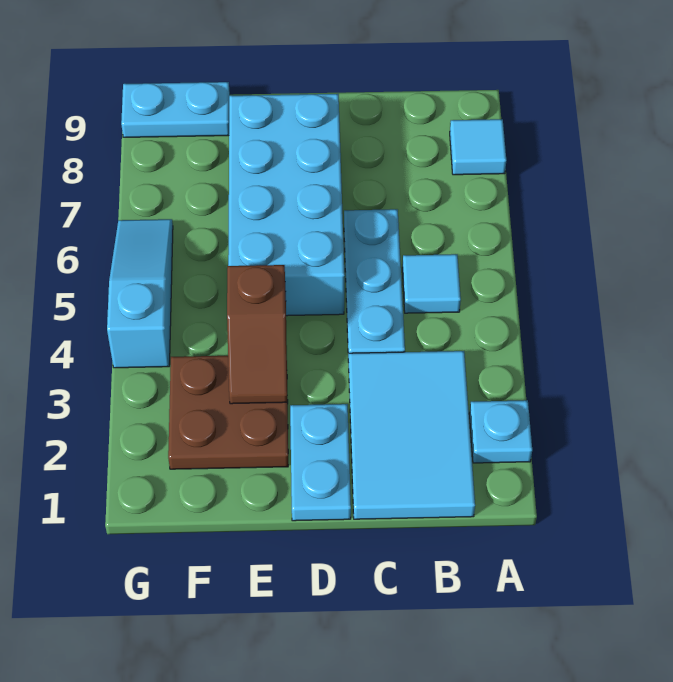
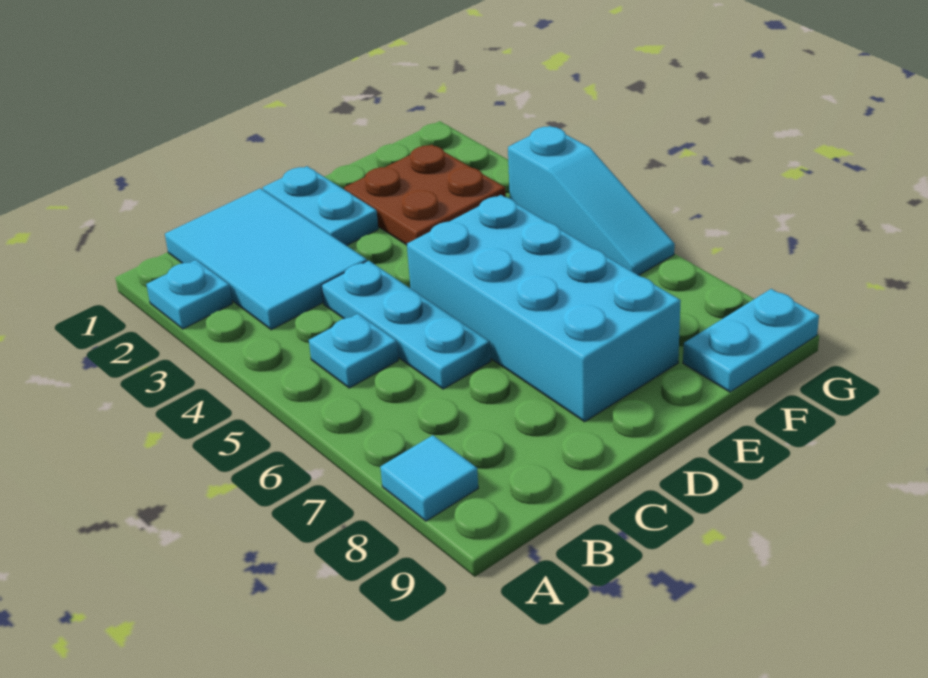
cyan 1x1 tile [402,254,461,313] -> cyan 1x1 plate [309,314,398,388]
brown 1x2 slope [227,265,287,404] -> none

